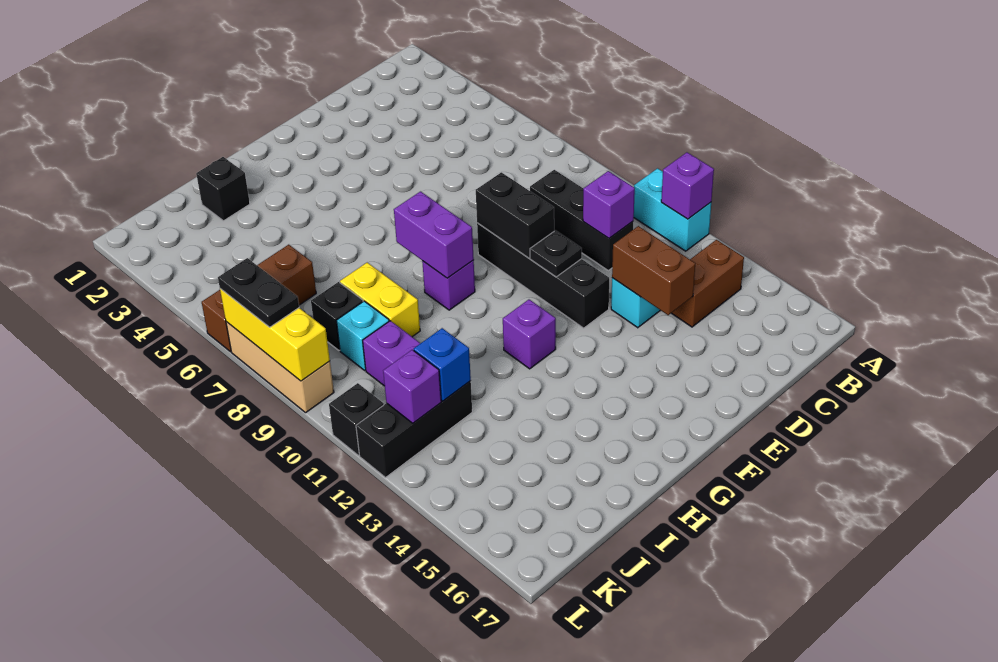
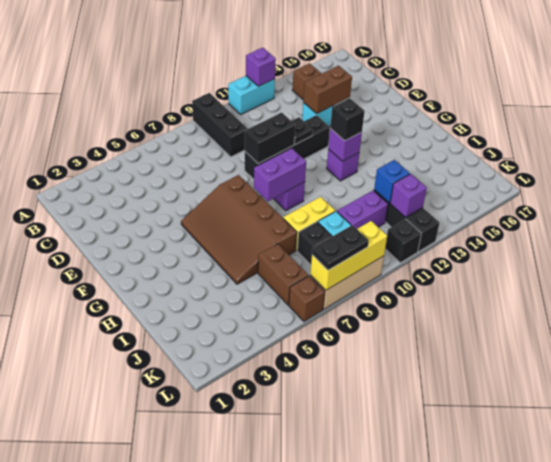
black 1x3 brick [530,170,634,270] -> black 1x3 brick turned to [192,93,248,157]
purple 1x1 brick [583,171,635,238] -> purple 1x1 brick moved to [328,129,362,161]
none -> brown 3x4 slope [181,175,297,284]
black 1x1 brick [196,157,250,221] -> black 1x1 brick moved to [330,98,365,141]

